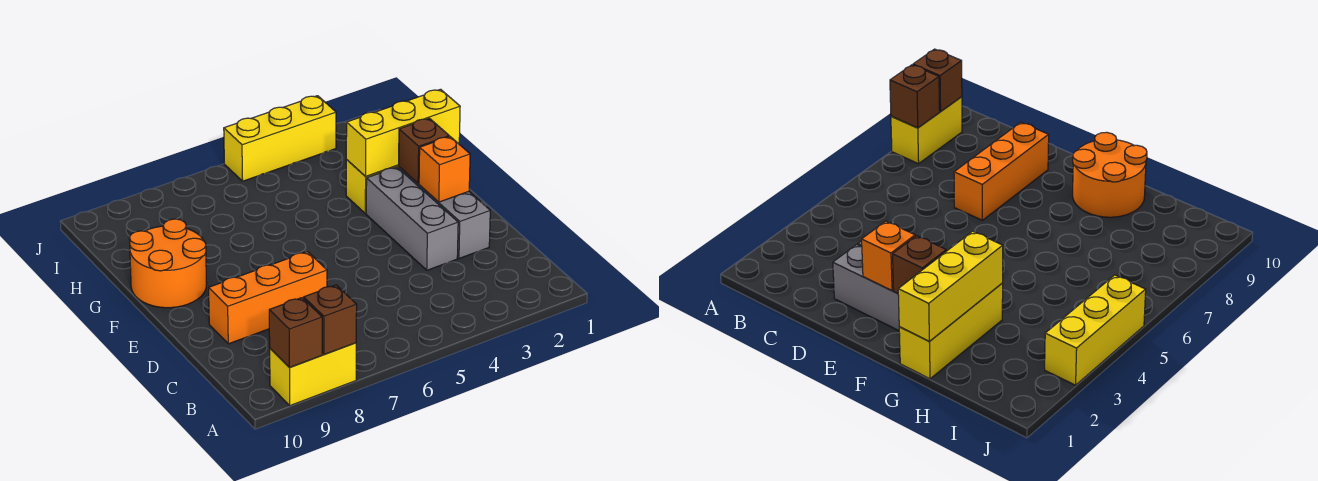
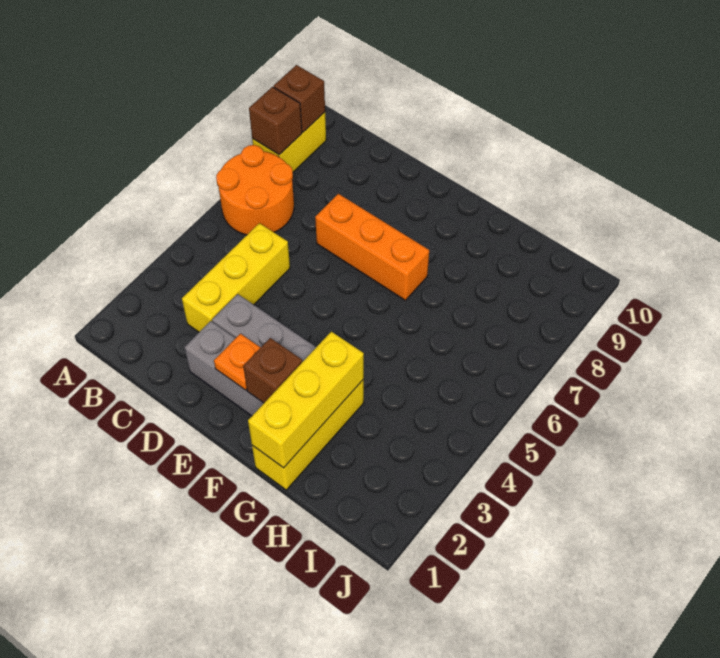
orange 1x3 brick [209,252,327,344] -> orange 1x3 brick turned to [315,194,429,300]
orange 1x1 brick [419,137,470,202] -> orange 1x1 plate [214,334,261,390]
orange 2x2 round brick [129,219,207,308] -> orange 2x2 round brick moved to [216,145,294,235]
yellow 1x3 brick [224,96,336,181] -> yellow 1x3 brick moved to [182,223,290,332]

